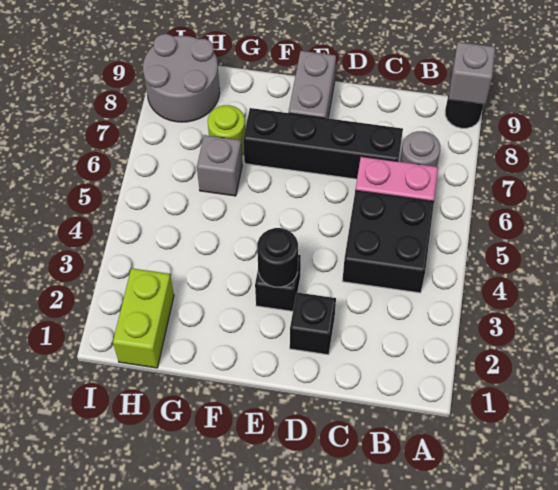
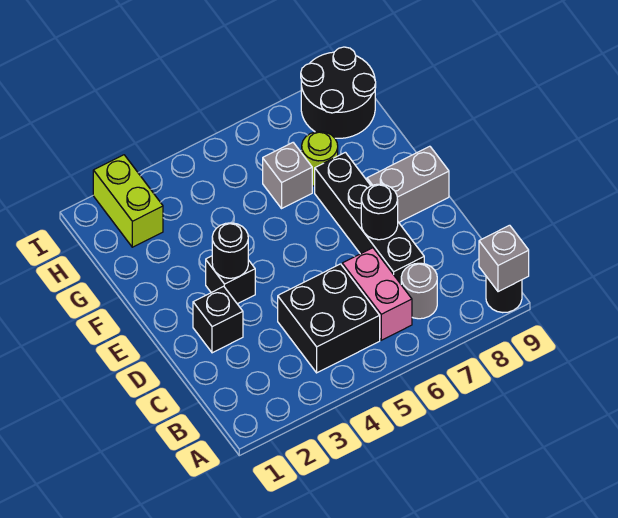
none -> black 1x1 round brick [361,184,398,240]
lime 1x2 brick [113,268,174,368] -> lime 1x2 brick turned to [93,155,163,247]
grey 2x2 round brick [143,34,220,122] -> black 2x2 round brick [301,47,376,138]

